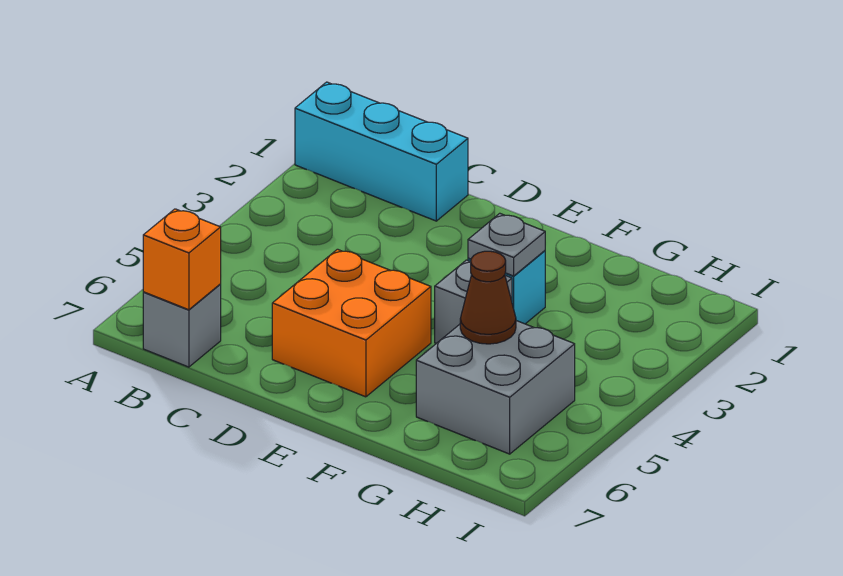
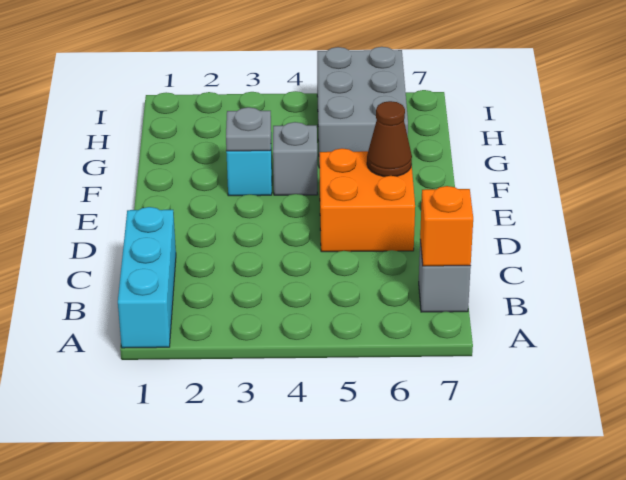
grey 2x2 brick [416,321,575,454] -> grey 2x3 brick [317,47,408,168]
brown 1x1 cone [460,251,516,344] -> brown 1x1 cone moved to [367,101,412,177]

